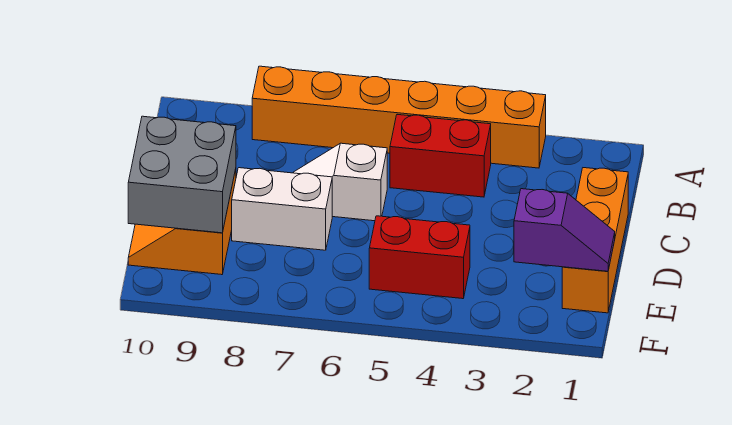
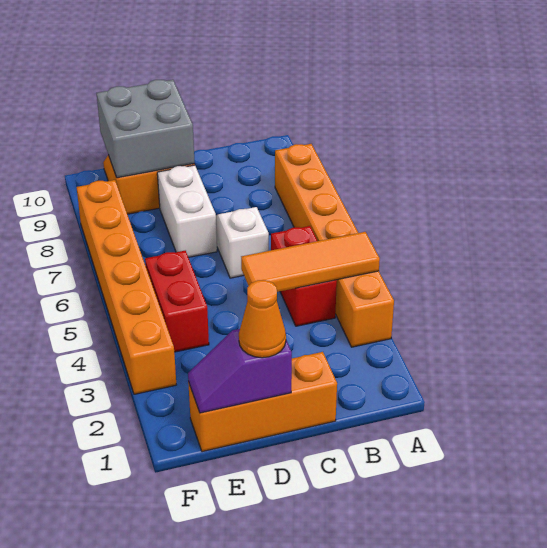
none -> orange 1x3 tile [241,232,380,292]
none -> orange 1x1 cone [239,280,286,358]
purple 1x2 slope [514,189,615,271] -> purple 1x2 slope turned to [188,329,292,413]
none -> orange 1x6 brick [77,180,176,394]

